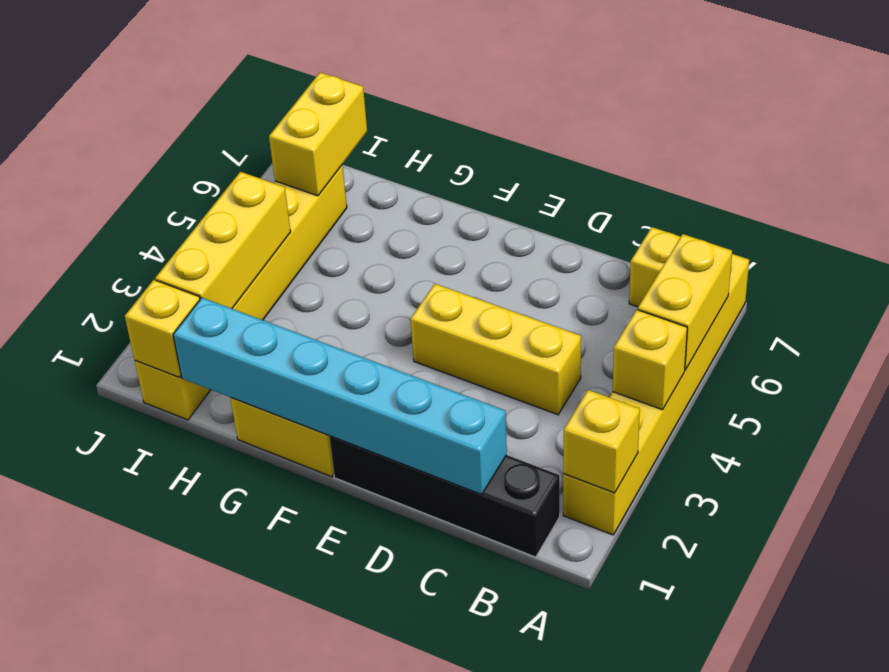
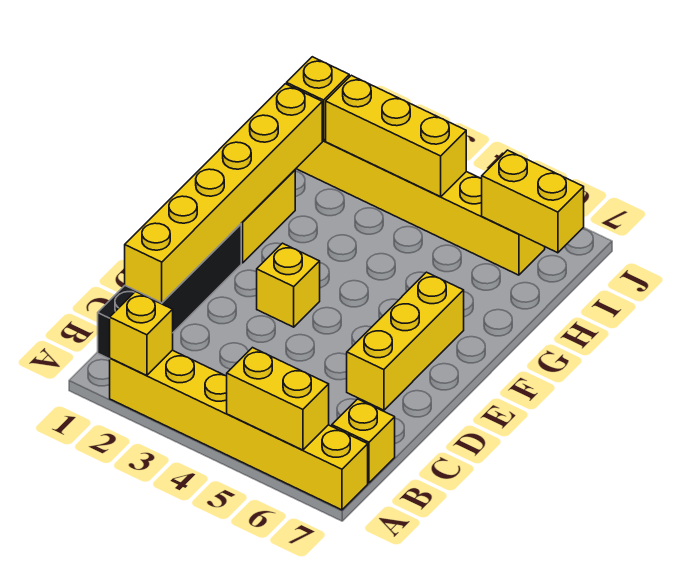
yellow 1x1 brick [613,310,687,410] -> yellow 1x1 brick moved to [257,243,320,327]
cyan 1x6 brick [173,298,507,494] -> yellow 1x6 brick [125,84,322,303]
yellow 1x3 brick [410,284,581,415] -> yellow 1x3 brick moved to [347,272,464,410]

